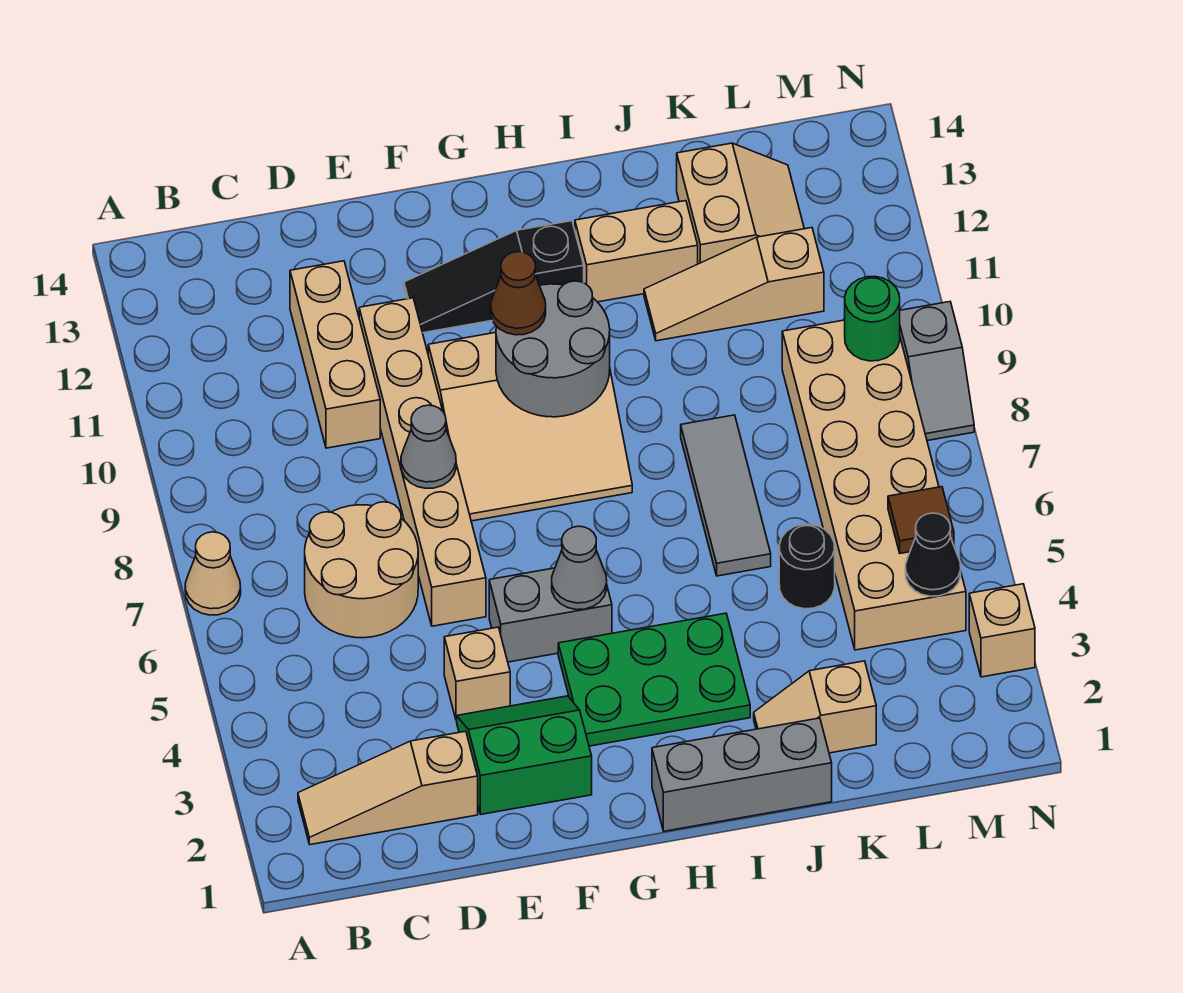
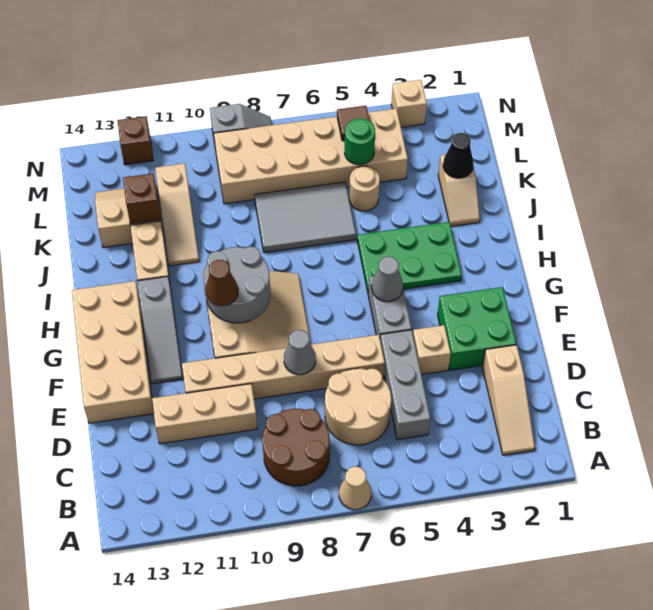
none -> brown 2x2 round brick [262,409,330,486]
green 2x2 slope [457,696,592,814] -> green 2x2 brick [438,287,516,370]
none -> tan 2x4 brick [72,281,154,423]
black 1x3 slope [404,221,584,333] -> grey 1x3 slope [137,277,183,384]
green 2x3 plate [558,613,750,746] -> green 2x3 plate turned to [357,222,462,292]
grey 1x3 brick [652,718,832,831] -> grey 1x3 brick moved to [380,330,430,440]
grey 1x3 tile [681,415,771,576] -> grey 2x3 tile [255,182,356,253]
black 1x1 round brick [779,524,835,609] -> tan 1x1 round brick [349,166,380,211]
none -> brown 1x1 brick [123,173,161,224]
black 1x1 cone [906,513,961,596] -> black 1x1 cone moved to [443,133,474,178]
green 1x1 round brick [845,276,900,361] -> green 1x1 round brick moved to [345,119,375,165]
none -> brown 1x1 brick [117,116,153,165]

